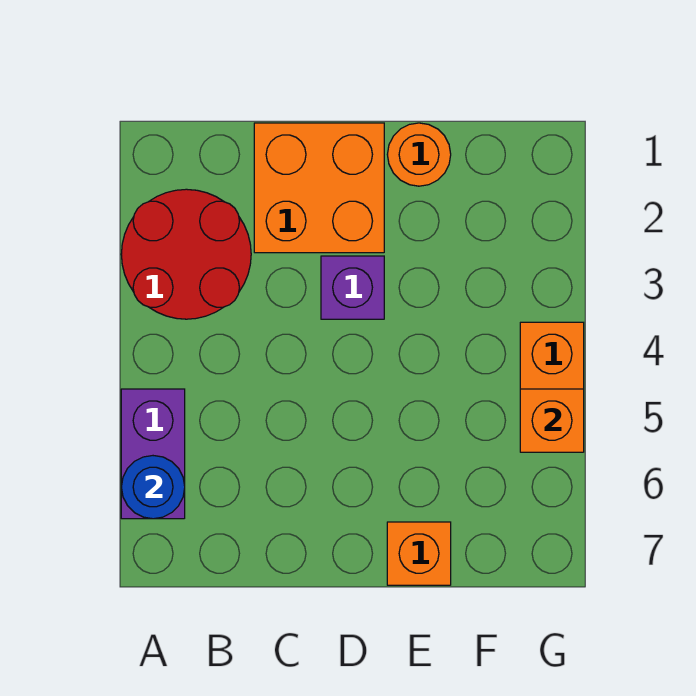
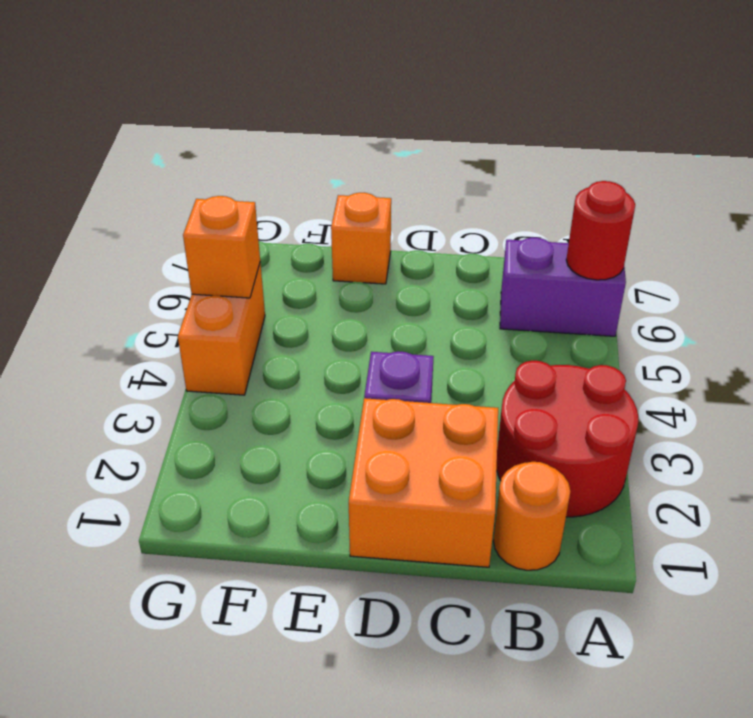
purple 1x2 brick [121,389,185,519] -> purple 1x2 brick turned to [500,237,626,336]
blue 1x1 round brick [121,456,185,519] -> red 1x1 round brick [566,181,635,280]
orange 1x1 round brick [387,123,451,186] -> orange 1x1 round brick moved to [493,462,571,570]

